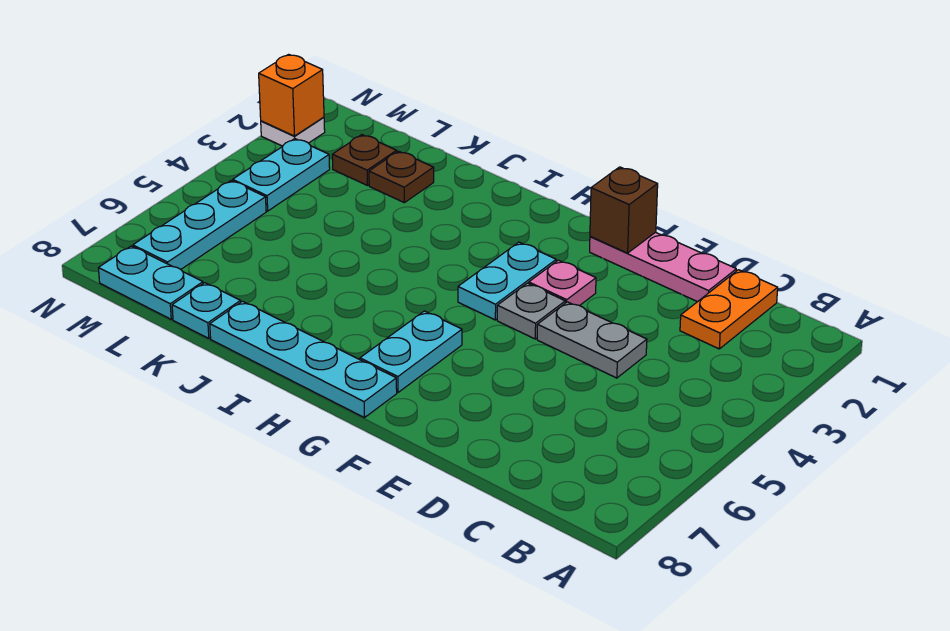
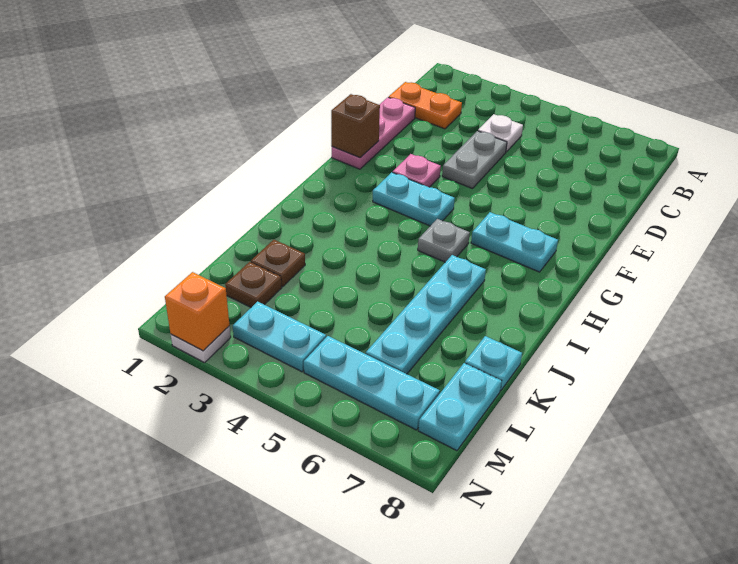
none -> white 1x1 plate [478,114,523,152]
grey 1x1 plate [497,283,565,339] -> grey 1x1 plate moved to [418,219,470,262]
cyan 1x4 plate [210,301,397,418] -> cyan 1x4 plate moved to [366,255,486,374]

